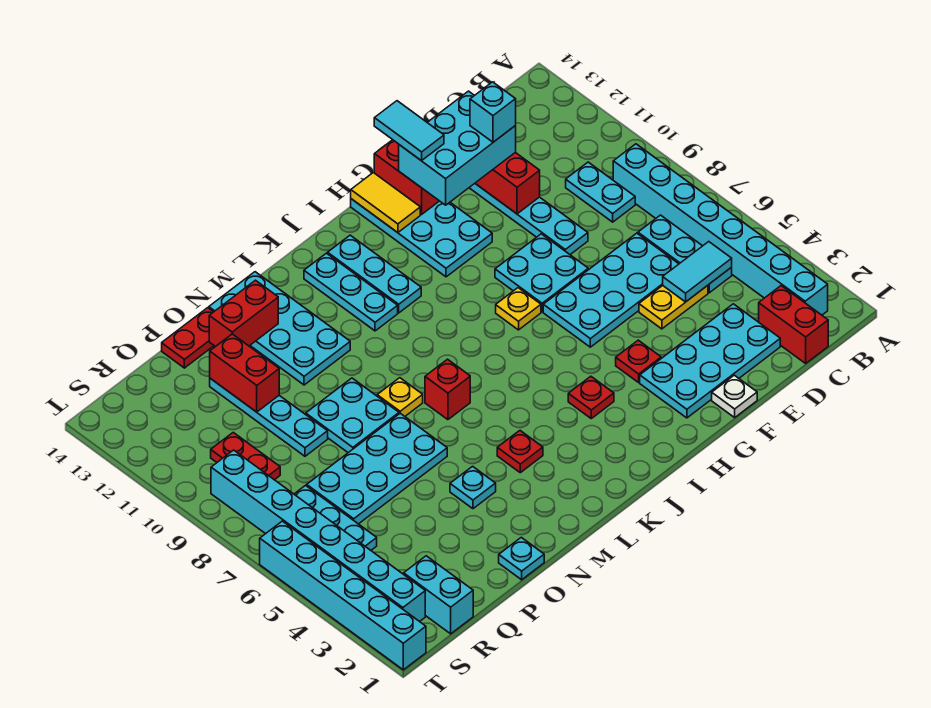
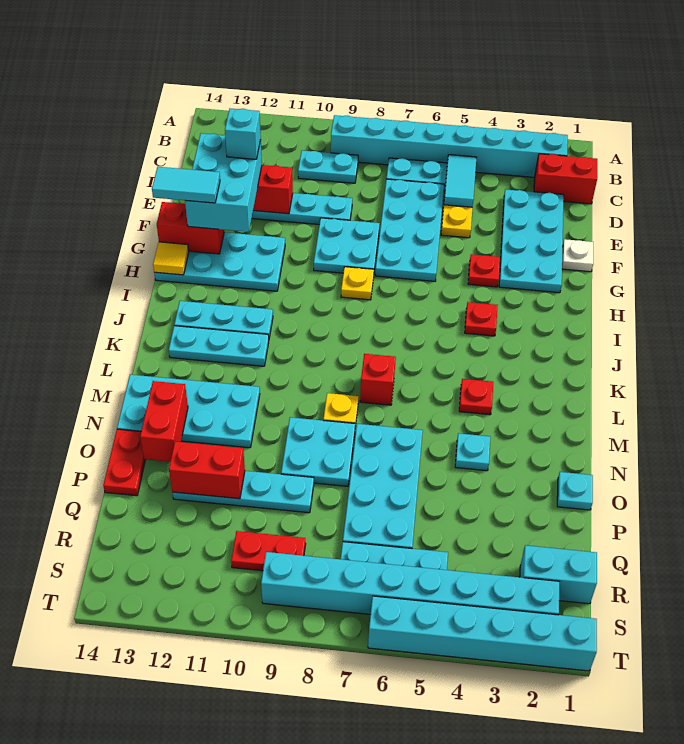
yellow 1x2 tile [351,173,420,233] -> yellow 1x1 tile [153,242,189,275]

